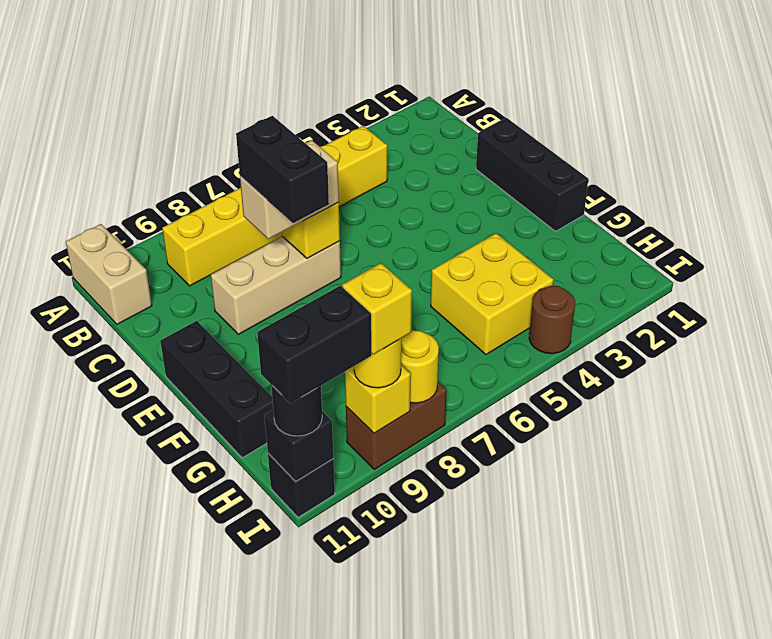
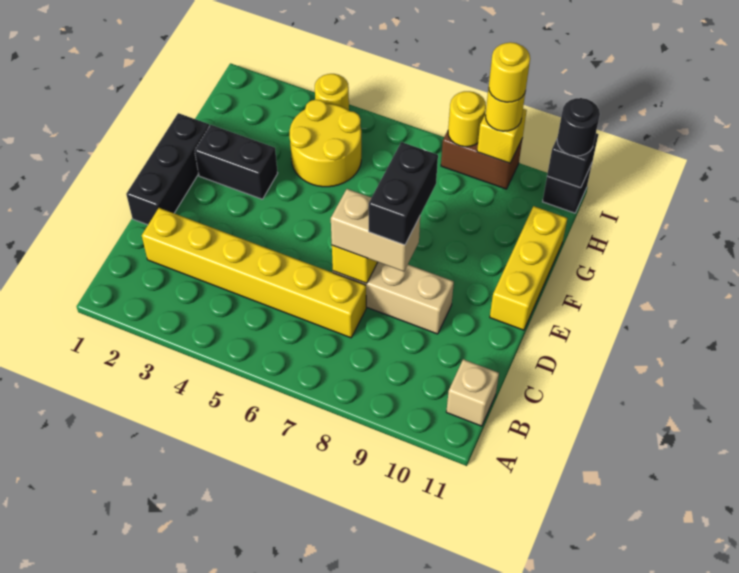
tan 1x2 brick [66,224,152,324] -> tan 1x1 brick [446,359,499,426]
yellow 1x6 brick [162,126,387,286] -> yellow 1x6 brick moved to [142,208,366,338]
black 1x3 brick [160,321,273,458] -> yellow 1x3 brick [490,206,567,330]
yellow 2x2 brick [431,233,554,354] -> yellow 2x2 round brick [290,100,361,187]
brown 1x1 round brick [529,286,575,354] -> yellow 1x1 round brick [315,74,349,110]
yellow 1x1 brick [342,263,412,354] -> yellow 1x1 round brick [489,42,530,102]
black 1x2 brick [257,286,371,403] -> black 1x2 brick moved to [195,125,278,199]

